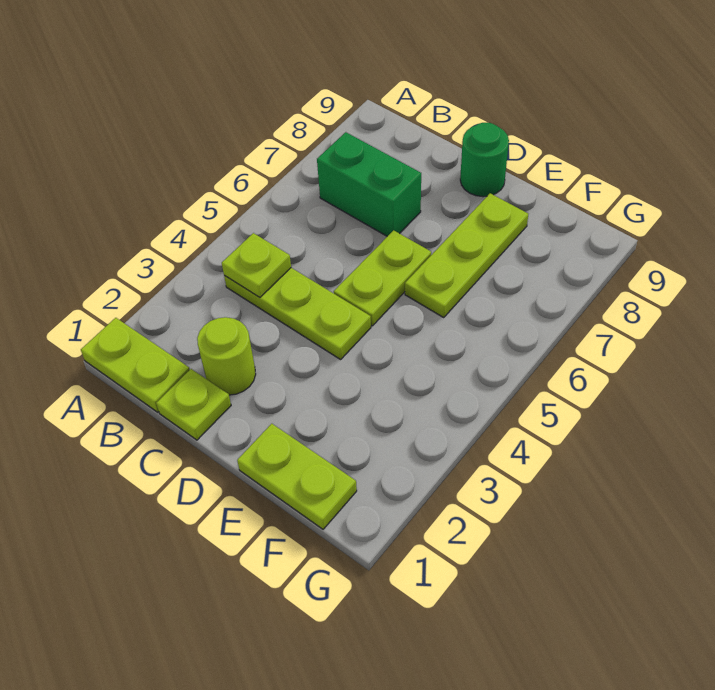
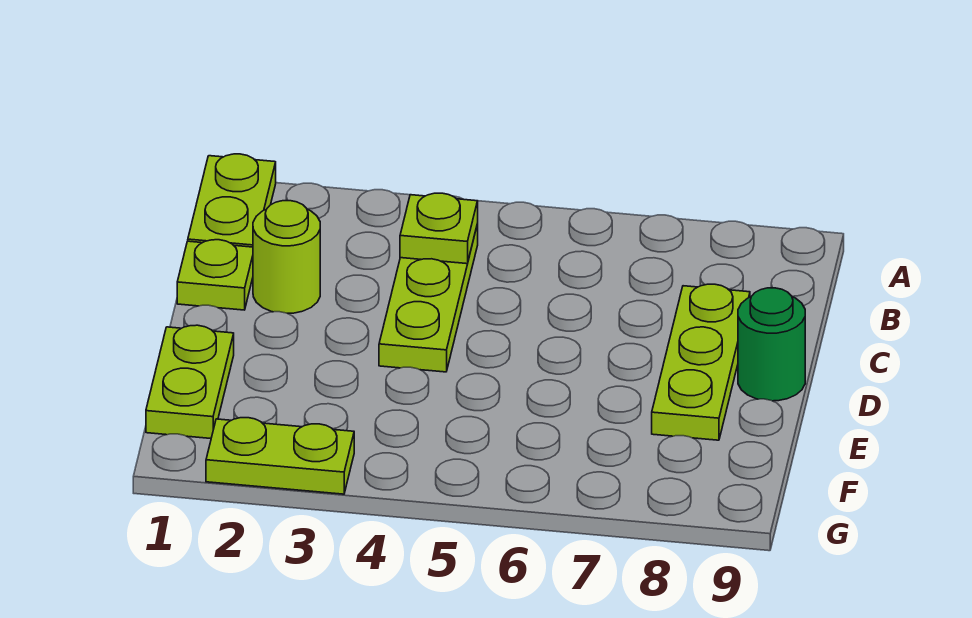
green 1x2 brick [317,132,421,236] -> none
lime 1x2 plate [334,230,431,326] -> lime 1x2 plate moved to [206,418,354,494]
lime 1x3 plate [405,193,528,317] -> lime 1x3 plate turned to [652,284,750,440]

